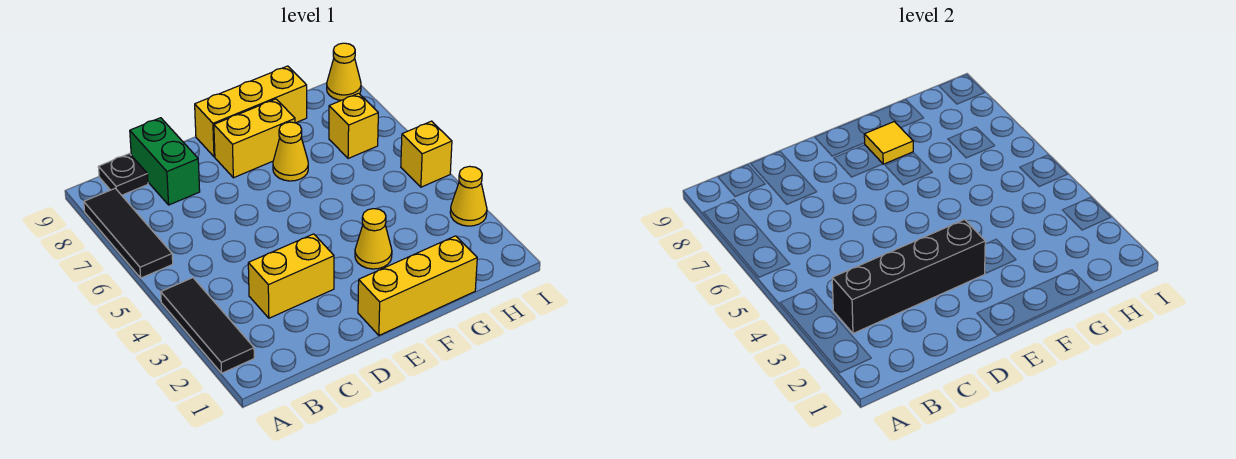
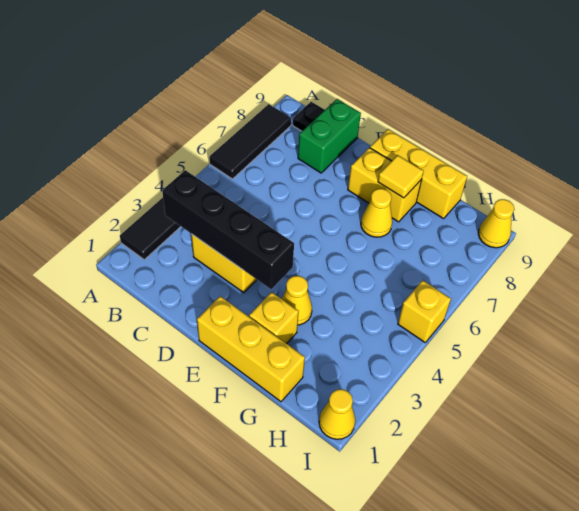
yellow 1x1 brick [329,93,378,159] -> yellow 1x1 brick moved to [249,292,299,344]
yellow 1x1 cone [450,166,487,226] -> yellow 1x1 cone moved to [319,389,355,439]

